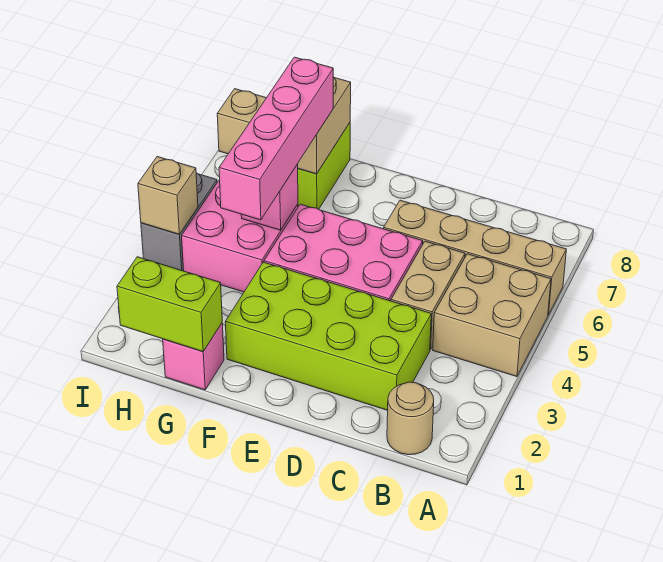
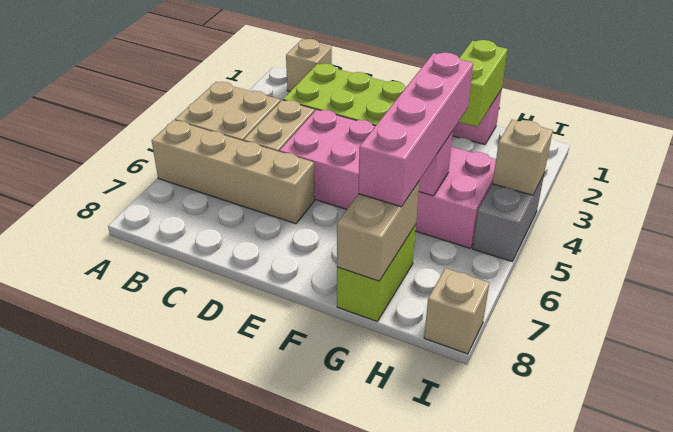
tan 1x1 round brick [387,382,434,455] -> tan 1x1 brick [286,39,332,92]
lime 1x2 brick [117,257,222,351] -> lime 1x2 brick turned to [459,40,507,127]

